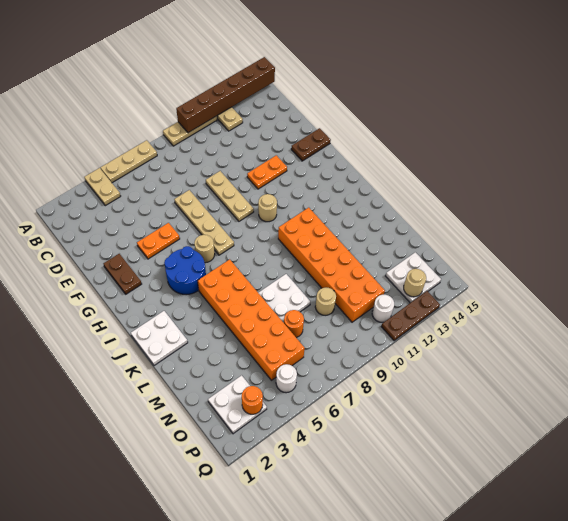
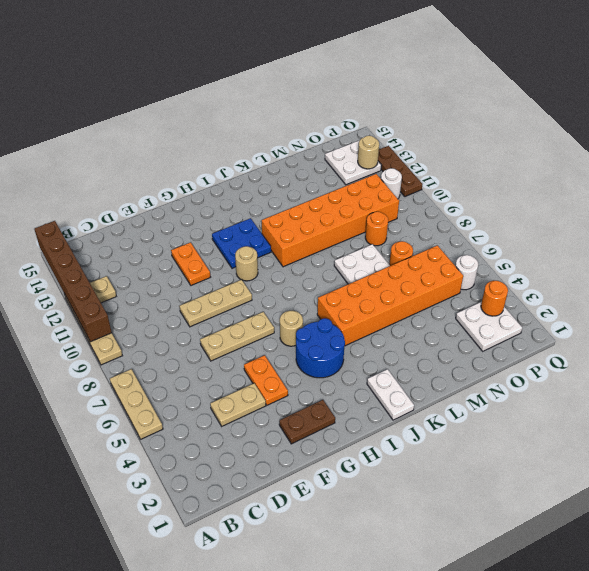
tan 1x2 plate [85,168,121,206] -> tan 1x2 plate moved to [210,383,266,426]
tan 1x4 plate [174,190,234,255] -> tan 1x3 plate [200,312,274,361]
brown 1x2 plate [291,128,331,161] -> none
none -> blue 2x2 plate [212,218,271,268]
white 2x2 plate [131,311,188,366] -> white 1x2 plate [367,369,414,420]
tan 1x1 round brick [315,288,336,315] -> orange 1x1 round brick [365,212,388,246]

